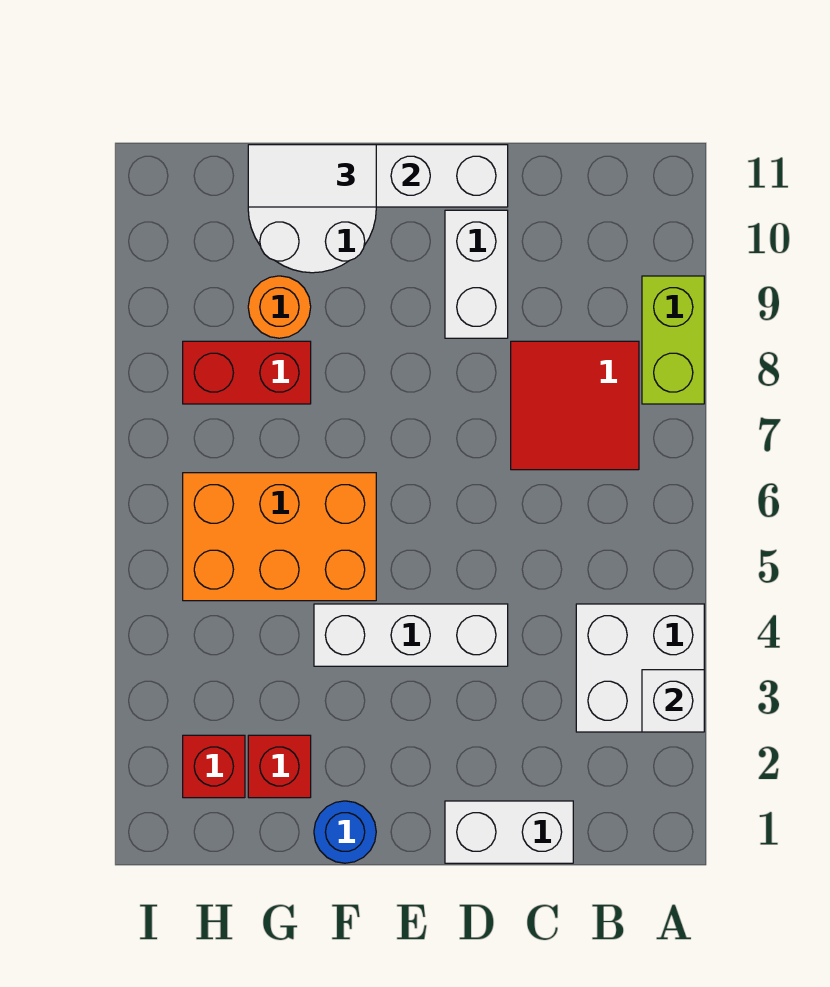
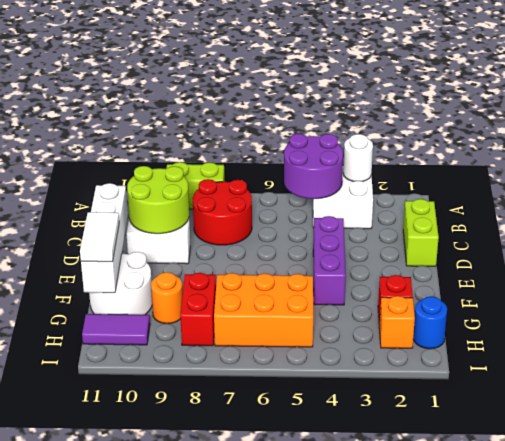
white 1x1 brick [642,670,704,732] -> white 1x1 round brick [343,134,373,181]
none -> purple 2x2 round brick [284,134,343,199]
red 2x2 tile [511,341,639,470] -> red 2x2 round brick [193,179,252,245]
white 1x2 brick [445,801,573,863] -> lime 1x2 brick [403,199,439,266]
none -> lime 2x2 round brick [127,166,189,234]
white 1x3 brick [314,604,508,666] -> purple 1x3 brick [313,216,346,305]
blue 1x1 round brick [314,801,376,863] -> blue 1x1 round brick moved to [413,296,447,349]
orange 2x3 brick [183,473,376,601] -> orange 2x3 brick turned to [214,273,313,347]
red 1x1 brick [183,735,245,798] -> orange 1x1 brick [379,296,415,348]
none -> purple 1x2 tile [82,314,150,345]

